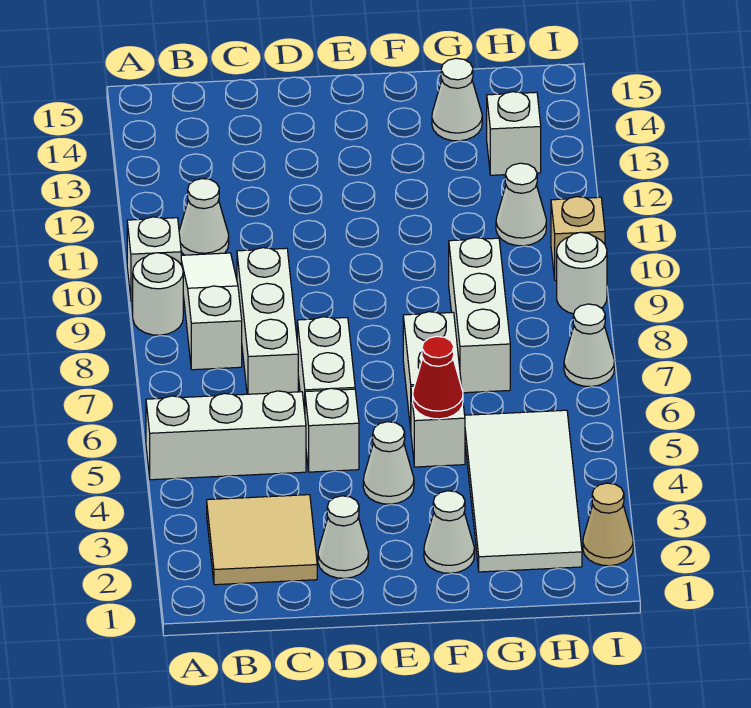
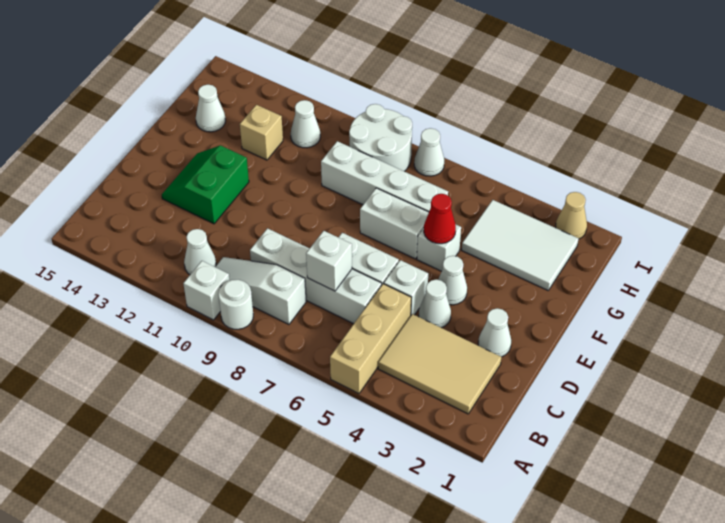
white 1x3 brick [146,391,306,480] -> tan 1x3 brick [330,284,411,394]
tan 2x2 tile [207,495,317,585] -> tan 2x3 tile [378,314,501,414]
white 1x3 brick [237,248,298,394] -> white 1x4 brick [250,228,382,324]
none -> green 2x2 slope [162,145,249,224]
white 1x1 cone [424,491,474,573] -> white 1x1 cone moved to [419,279,451,328]
white 2x4 tile [465,410,582,572] -> white 2x3 tile [462,200,579,290]
white 1x3 brick [449,238,510,393] -> white 1x4 brick [321,141,448,212]
white 1x1 brick [487,92,541,175] -> white 1x1 brick moved to [306,231,352,291]
white 1x1 round brick [557,232,607,314] -> white 2x2 round brick [349,104,412,171]
tan 1x1 brick [551,197,605,280] -> tan 1x1 brick moved to [240,105,283,160]

